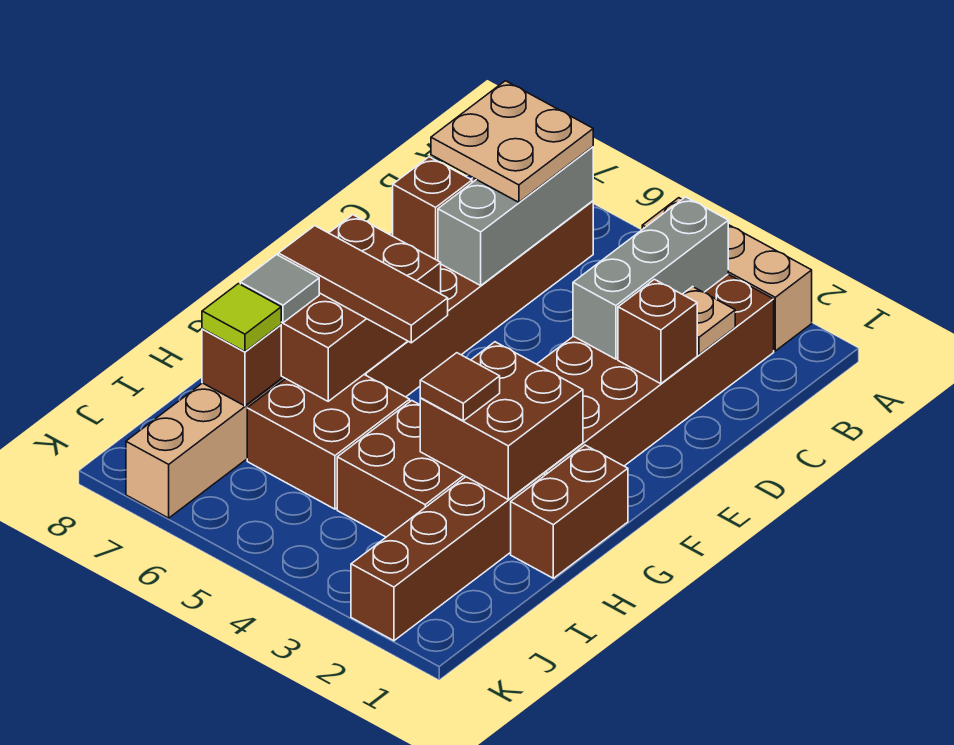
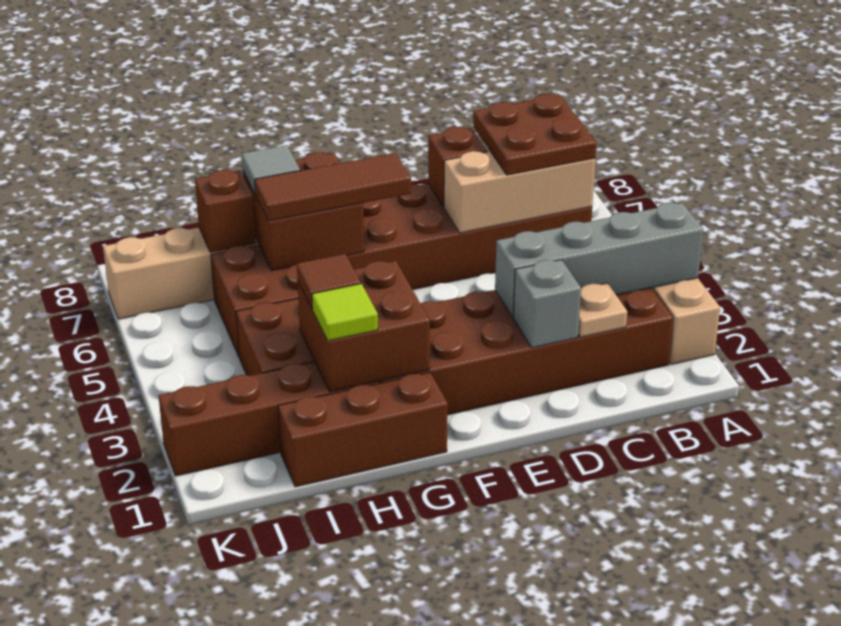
grey 1x3 brick [573,197,728,359] -> grey 1x4 brick [495,203,703,317]
grey 1x3 brick [438,147,593,285] -> tan 1x3 brick [444,151,595,233]
tan 2x2 plate [431,81,593,202] -> brown 2x2 plate [473,94,597,175]
brown 1x1 brick [618,279,697,384] -> grey 1x1 brick [513,260,581,348]
brown 2x3 brick [281,215,441,401] -> brown 2x2 brick [243,152,364,271]
brown 1x2 brick [511,445,628,578] -> brown 1x3 brick [278,372,448,487]
brown 1x3 tile [278,226,448,343] -> brown 1x3 tile turned to [255,153,411,221]
lime 1x1 tile [202,284,281,352] -> lime 1x1 tile moved to [312,284,378,341]

